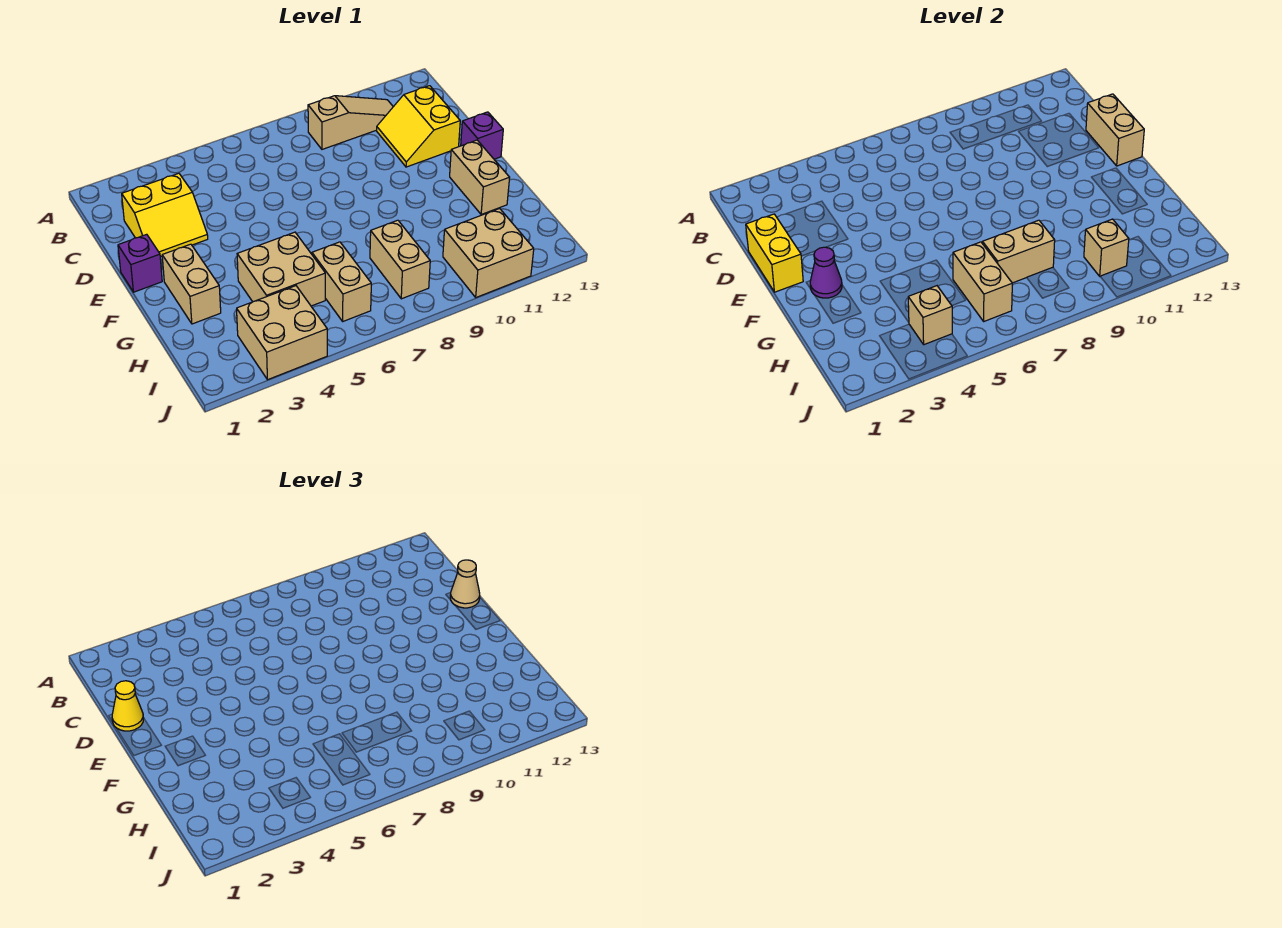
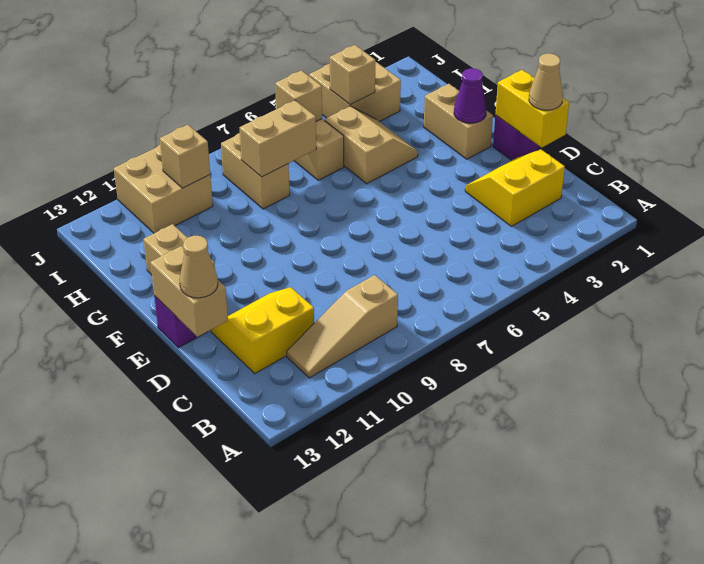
yellow 2x2 slope [377,86,460,167] -> yellow 2x2 slope turned to [211,287,314,374]
yellow 1x1 cone [112,681,144,731] -> tan 1x1 cone [529,54,563,110]
tan 2x2 brick [237,232,325,306] -> tan 2x2 slope [325,106,418,184]
tan 1x2 brick [953,242,1012,321] -> tan 1x1 brick [275,70,322,121]

